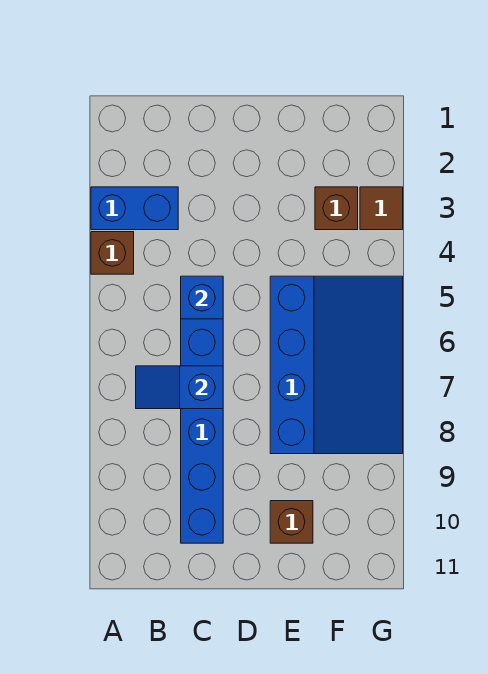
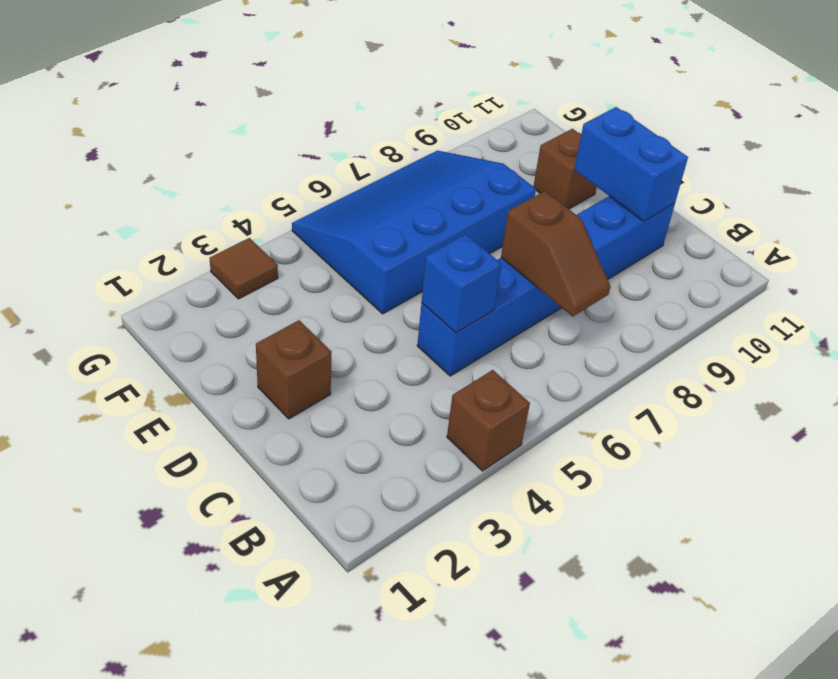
blue 1x2 brick [91,187,178,230] -> blue 1x2 brick moved to [574,107,688,221]
blue 1x2 slope [136,366,223,409] -> brown 1x2 slope [501,191,610,317]
brown 1x1 brick [315,187,358,230] -> brown 1x1 brick moved to [256,320,332,419]

